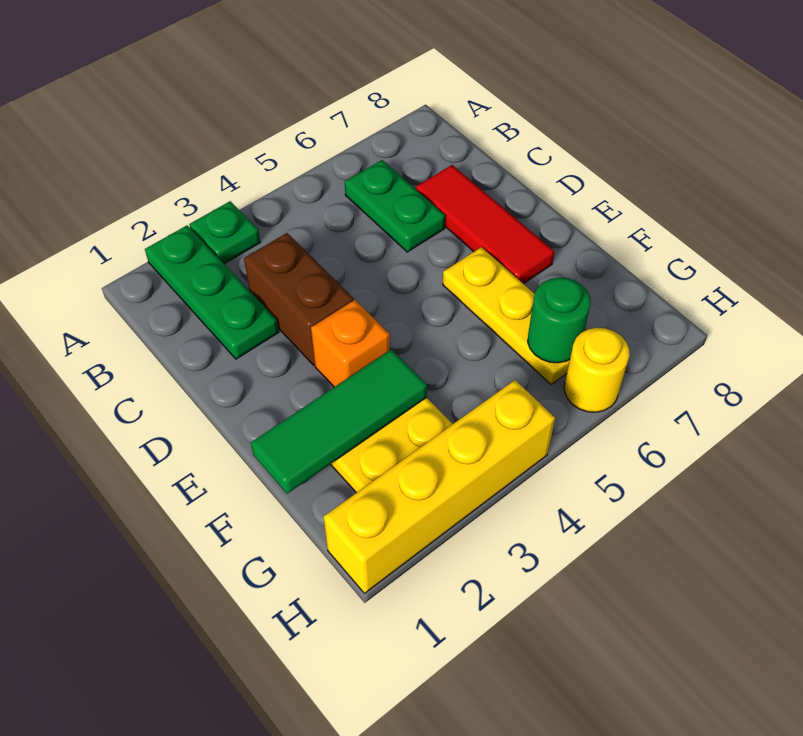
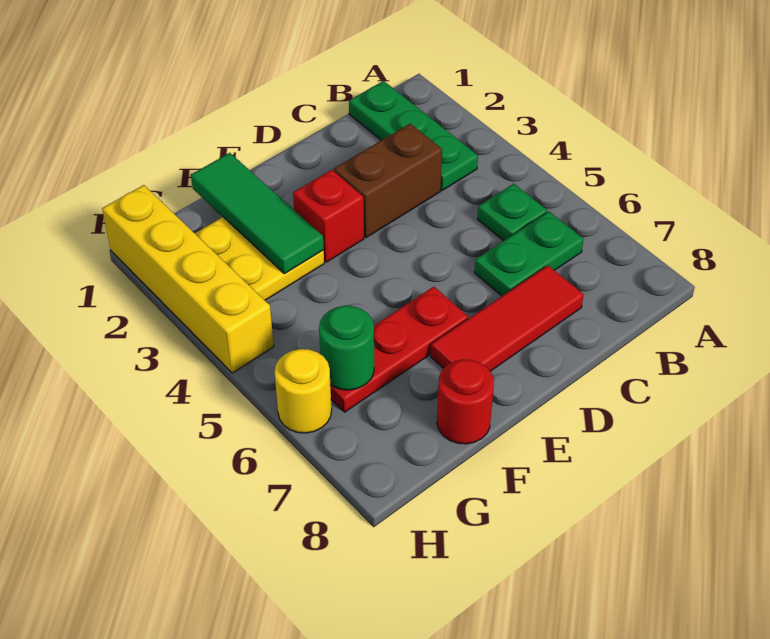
green 1x3 plate [145,226,279,359] -> green 1x3 plate turned to [349,81,478,190]
green 1x1 plate [189,201,260,264] -> green 1x1 plate moved to [478,184,547,241]
orange 1x1 brick [311,300,390,387] -> red 1x1 brick [293,170,364,262]
yellow 1x3 plate [443,247,570,385] -> red 1x3 plate [330,287,468,412]
none -> red 1x1 round brick [437,359,494,444]

